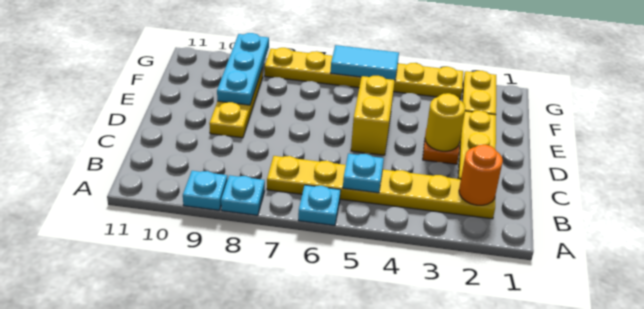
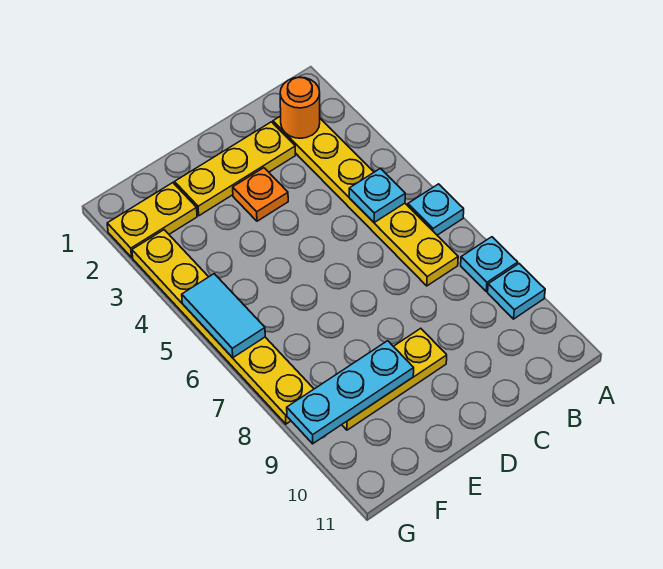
yellow 1x1 round brick [425,93,465,151] -> none
yellow 1x2 brick [351,76,395,155] -> none

